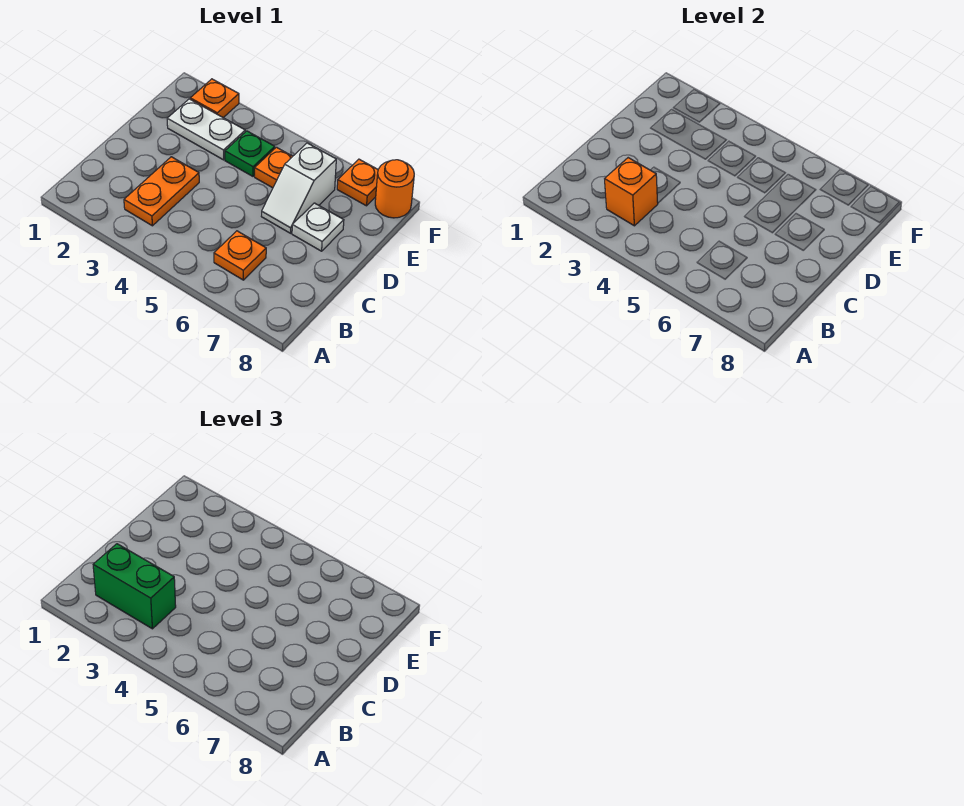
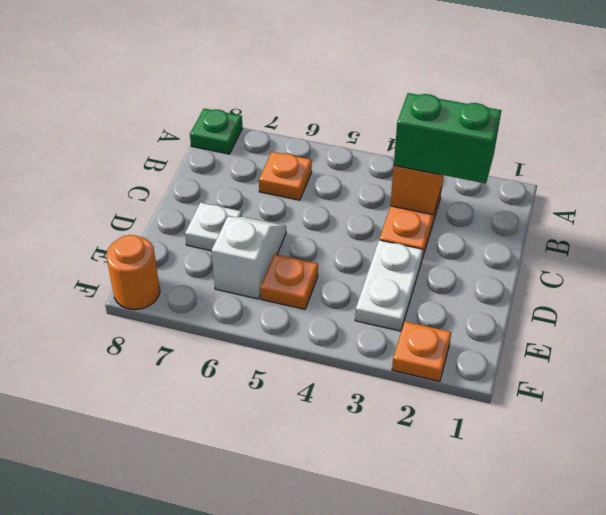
white 1x2 plate [167,99,245,160] -> white 1x2 plate turned to [355,240,423,331]
green 1x1 plate [225,131,275,176] -> green 1x1 plate moved to [190,108,242,154]
orange 1x1 plate [337,159,378,206] -> none

